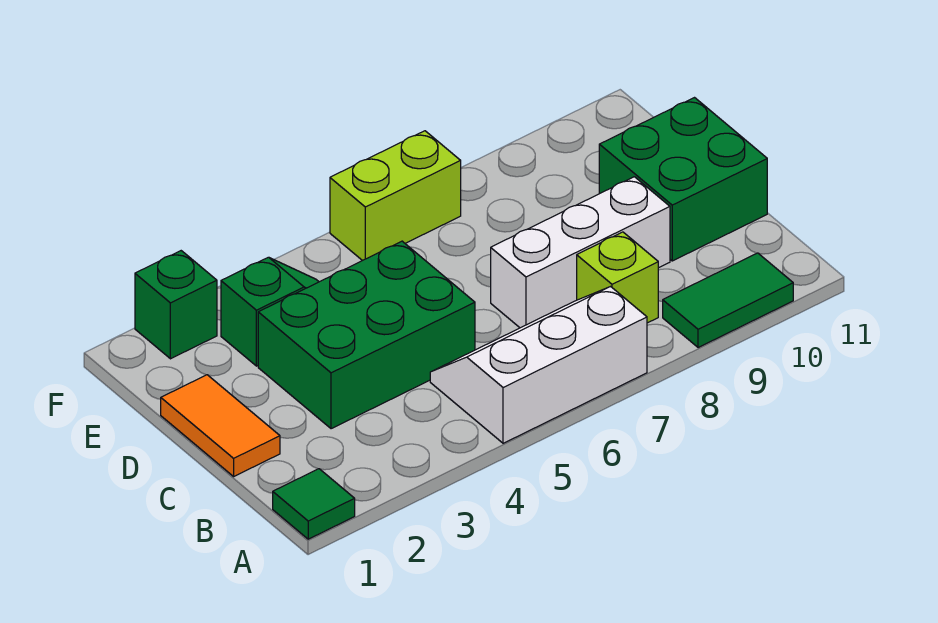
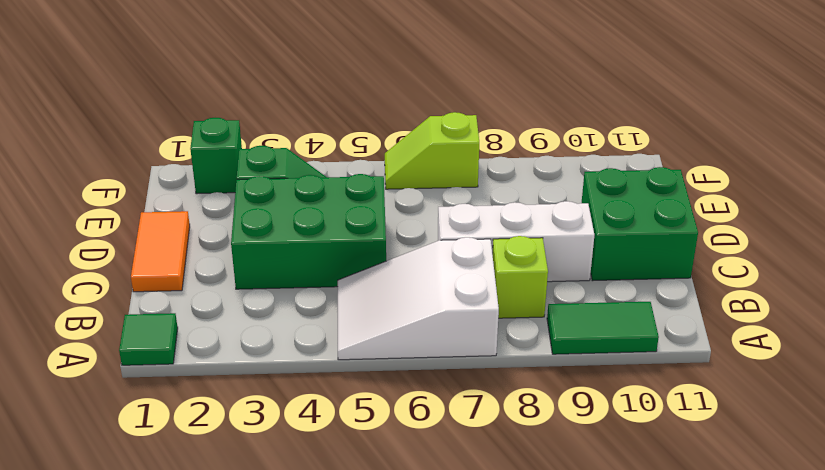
white 2x3 slope [430,287,647,443] -> white 2x3 slope turned to [338,237,499,360]
lime 1x2 brick [330,131,461,261] -> lime 1x2 slope [385,112,479,189]

